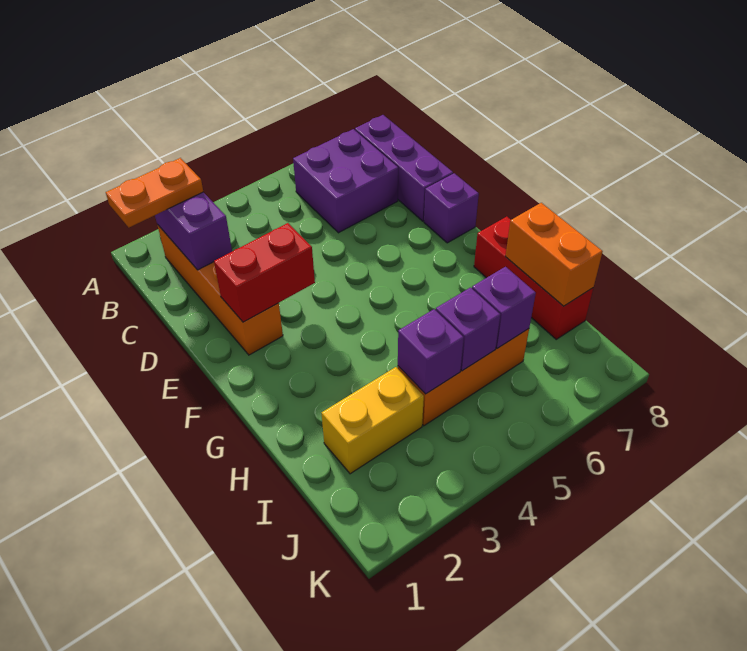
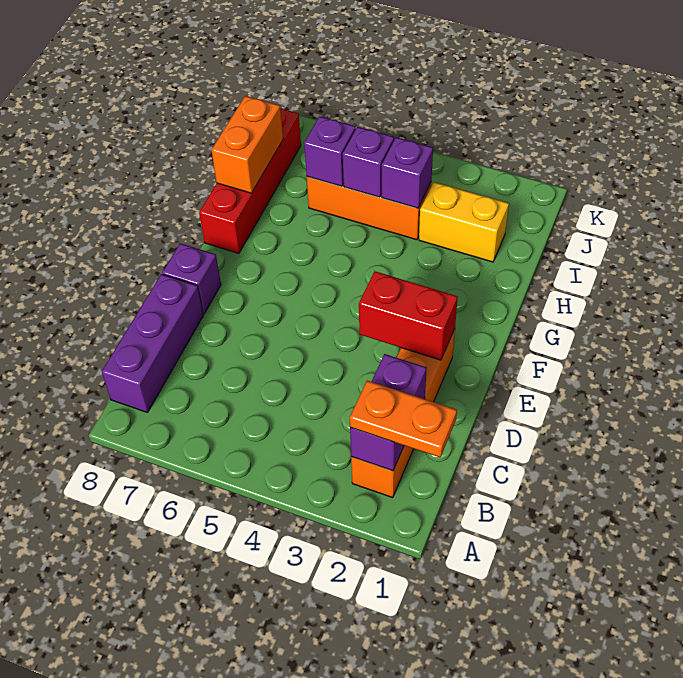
purple 2x2 brick [293,129,398,233] -> none
red 1x3 brick [474,217,593,339] -> red 1x4 brick [199,108,301,253]

